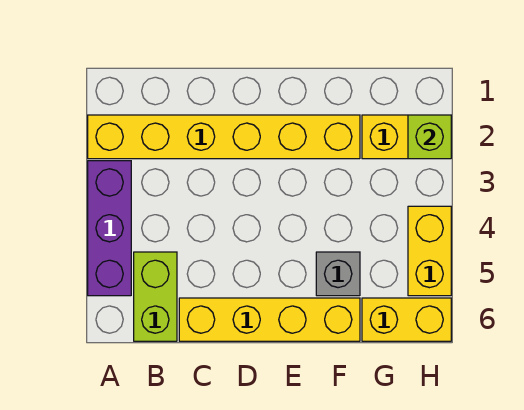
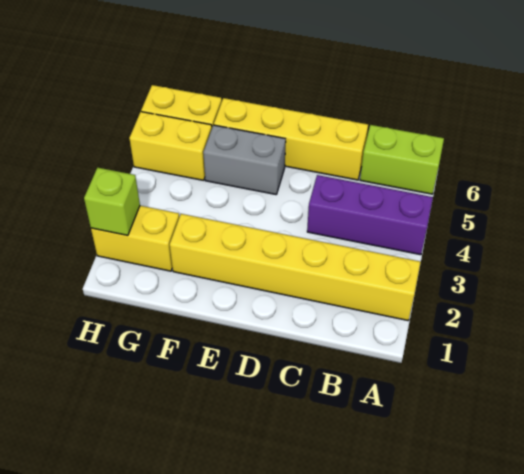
purple 1x3 brick [88,161,131,296] -> purple 1x3 brick turned to [307,175,433,255]
lime 1x2 brick [134,252,177,341] -> lime 1x2 brick turned to [360,125,444,194]
grey 1x1 brick [316,252,360,296] -> grey 1x2 brick [203,125,286,194]
yellow 1x2 brick [408,206,451,296] -> yellow 1x2 brick turned to [129,112,212,180]

